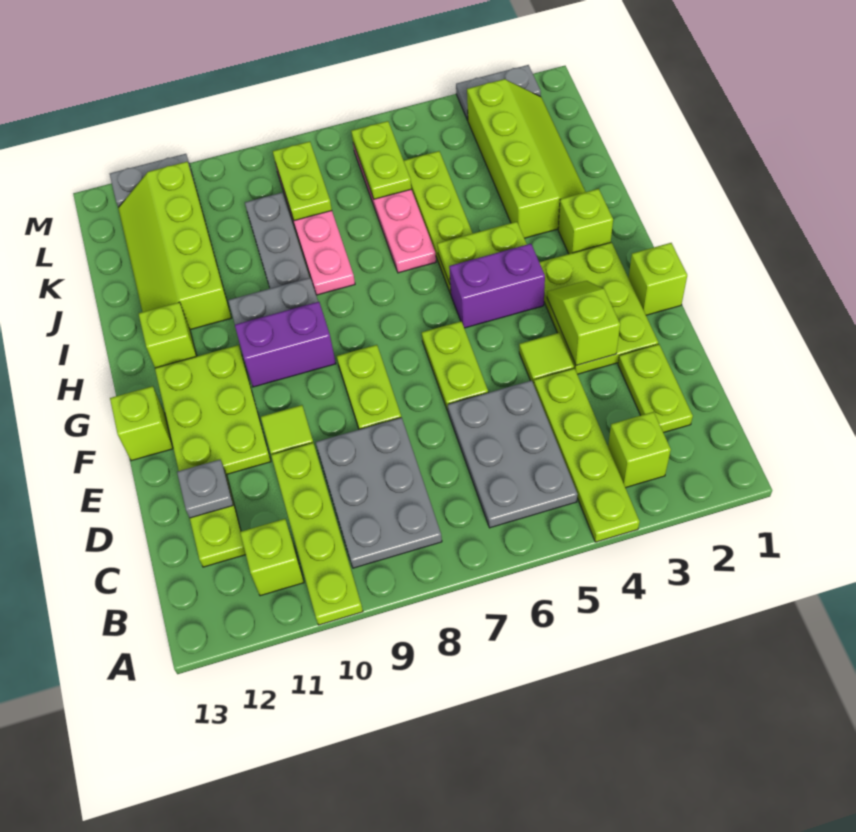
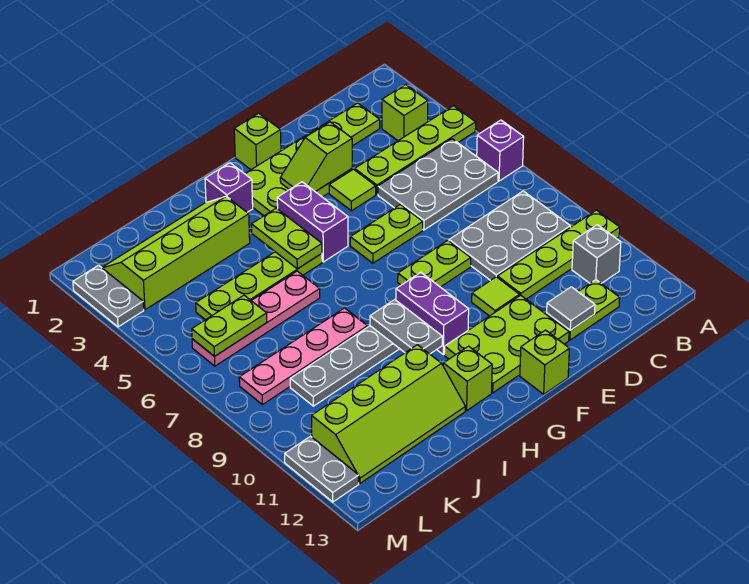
none -> purple 1x1 brick [477,120,524,181]
lime 1x1 brick [240,519,304,596] -> grey 1x1 brick [572,225,621,284]
grey 1x1 plate [177,460,233,518] -> grey 1x1 tile [547,287,595,330]
lime 1x1 brick [558,189,613,254] -> purple 1x1 brick [205,163,253,212]
lime 1x2 plate [273,141,332,221] -> none

